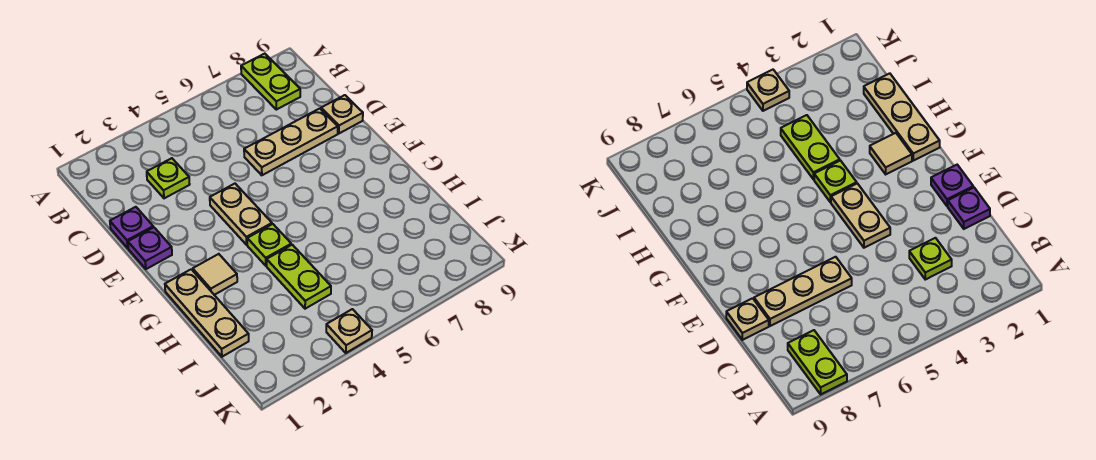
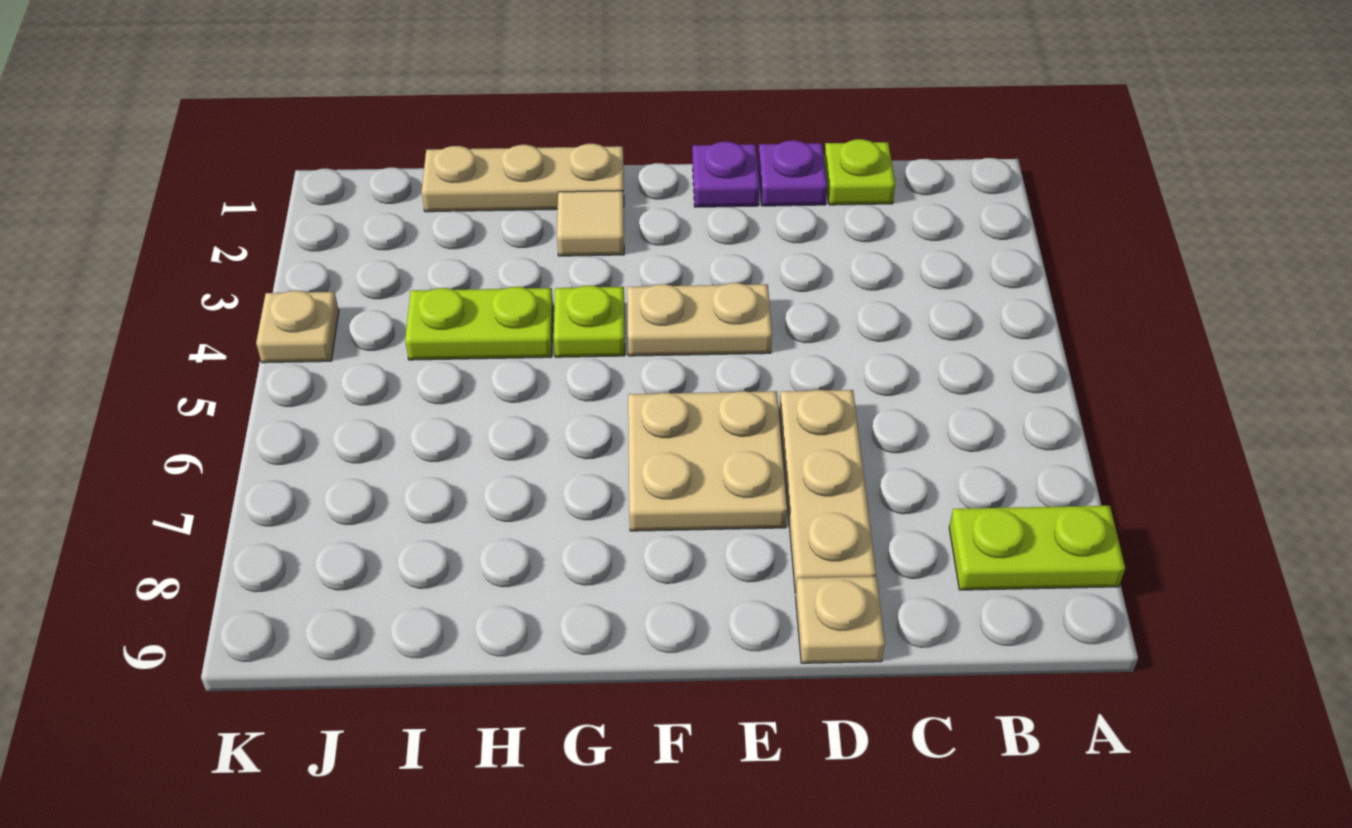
lime 1x1 plate [147,158,190,198] -> lime 1x1 plate moved to [824,139,895,205]
none -> tan 2x2 plate [628,391,787,531]

